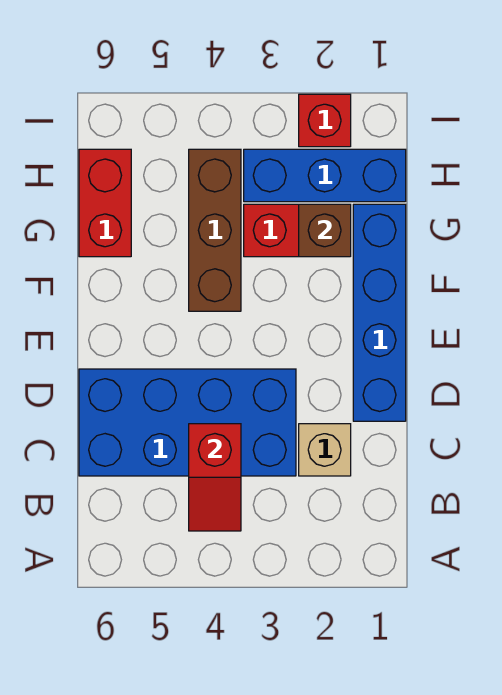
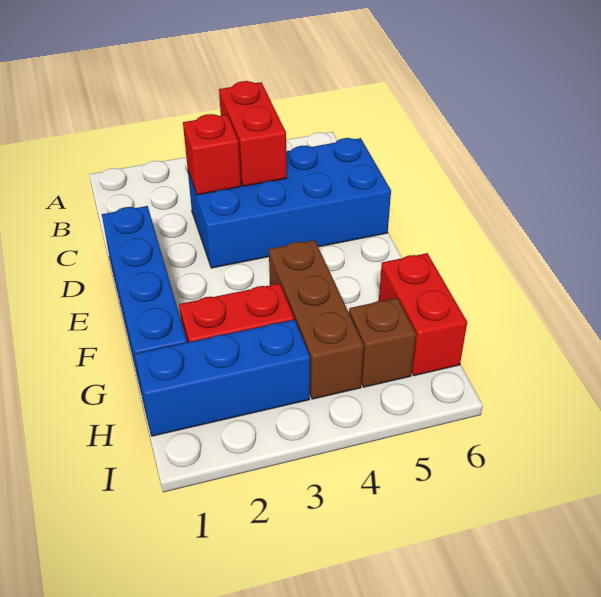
red 1x2 slope [189,424,241,531] -> red 1x2 brick [219,81,287,186]
tan 1x1 brick [299,424,351,476] -> none
brown 1x1 brick [299,204,351,257] -> brown 1x1 brick moved to [349,298,416,387]
red 1x1 brick [299,94,351,147] -> red 1x1 brick moved to [183,114,241,195]

